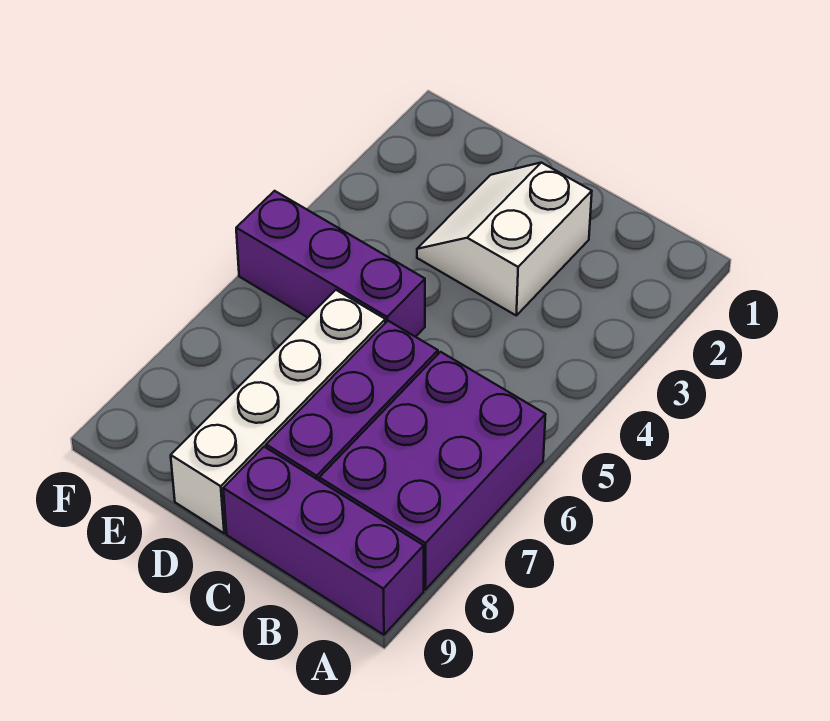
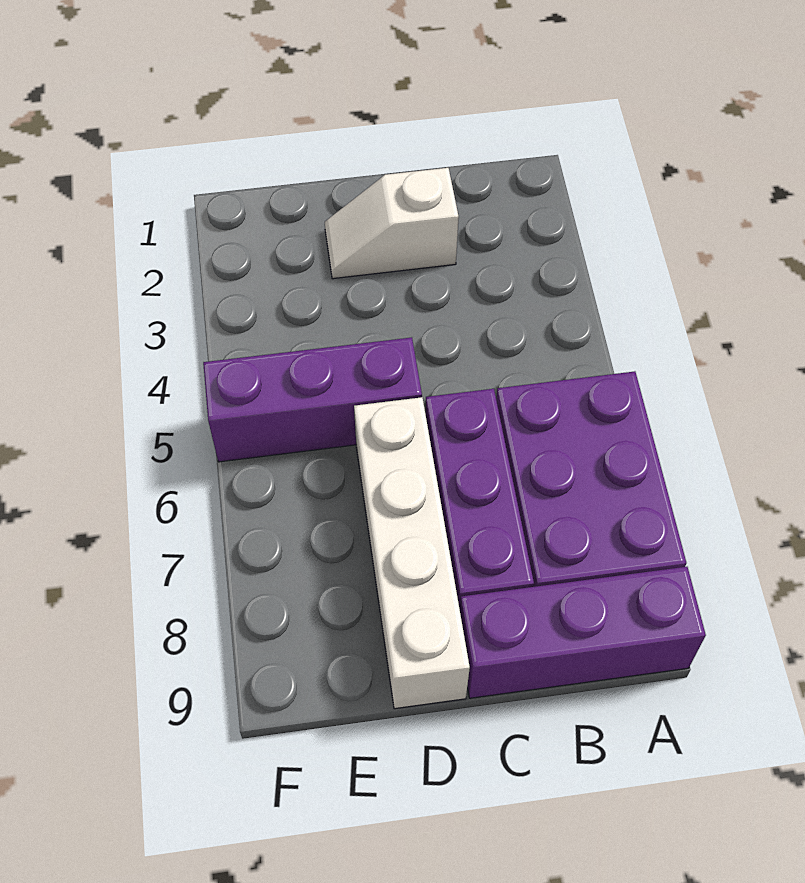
white 2x2 slope [417,163,592,315] -> white 1x2 slope [325,168,459,279]

